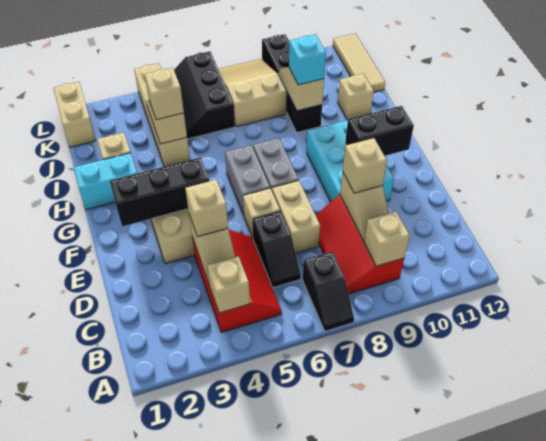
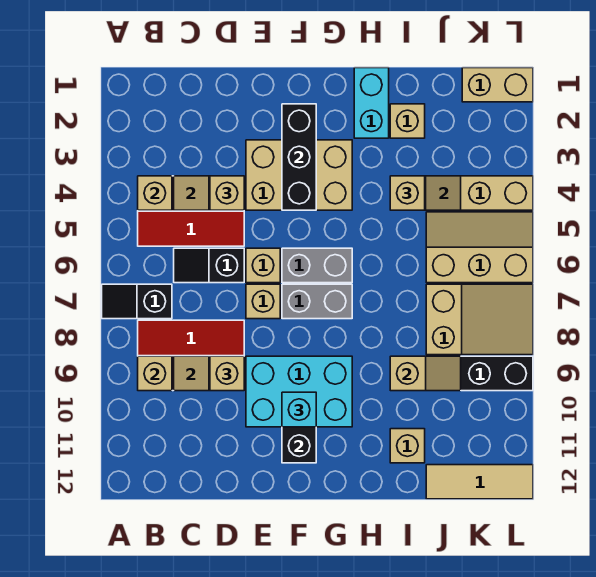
tan 1x2 brick [272,181,320,253] -> tan 1x1 brick [246,284,280,319]
cyan 1x1 brick [289,34,326,85] -> cyan 1x1 brick moved to [282,392,316,427]
black 2x3 slope [174,51,235,139] -> tan 2x3 slope [426,212,533,283]

